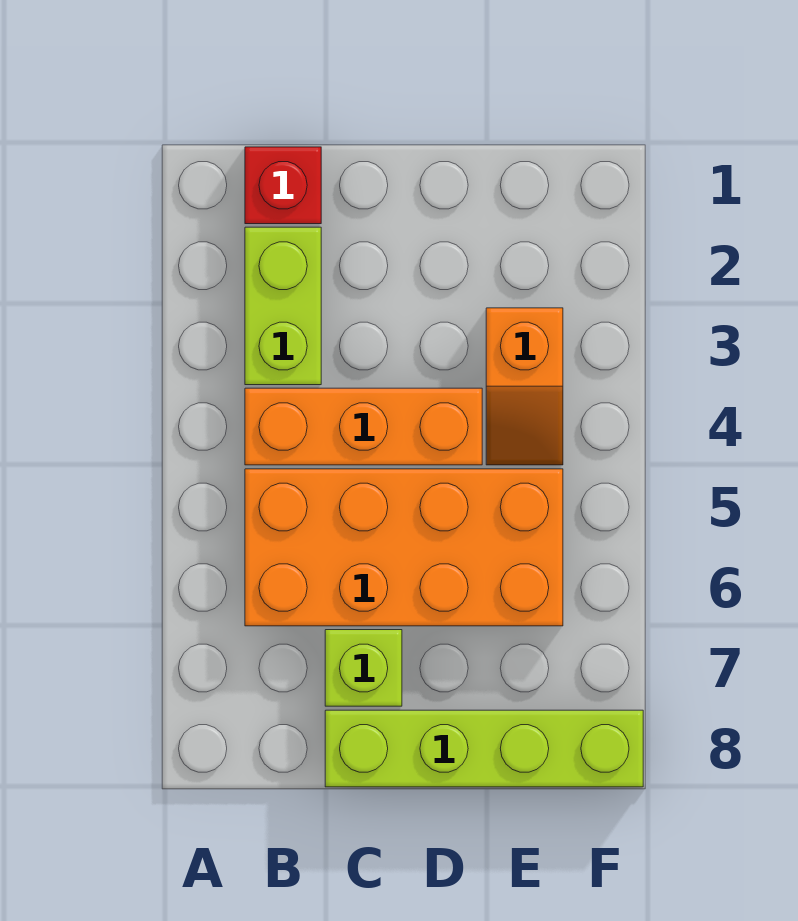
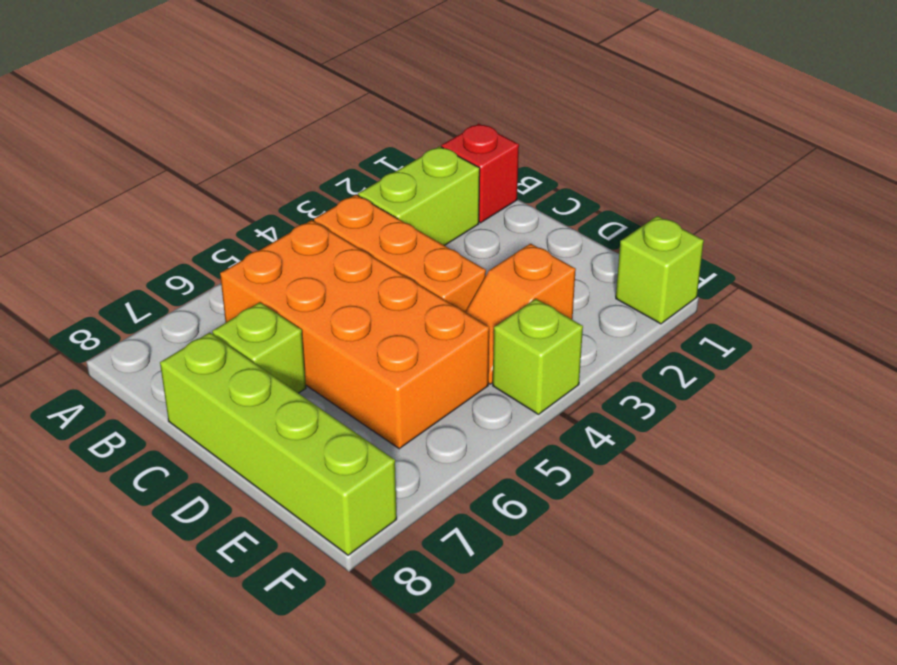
none -> lime 1x1 brick [616,216,704,324]
none -> lime 1x1 brick [493,299,583,414]

